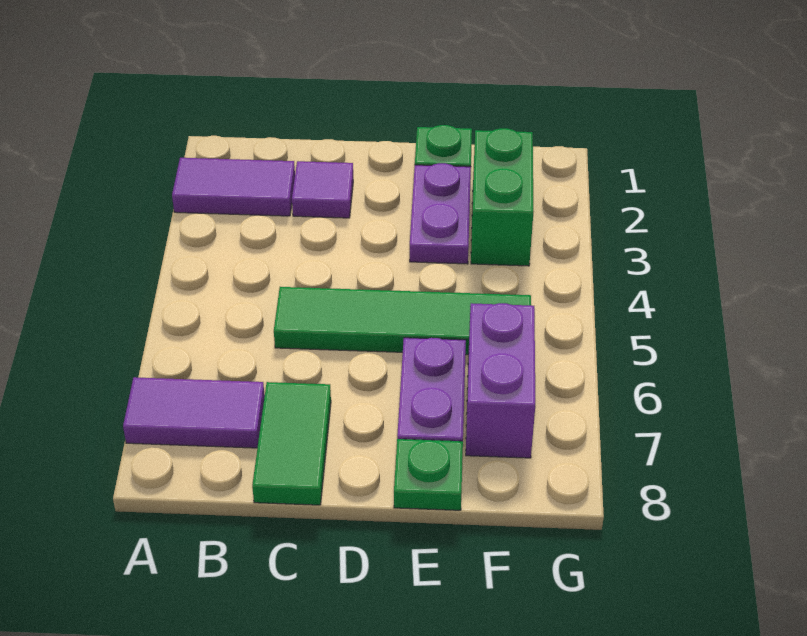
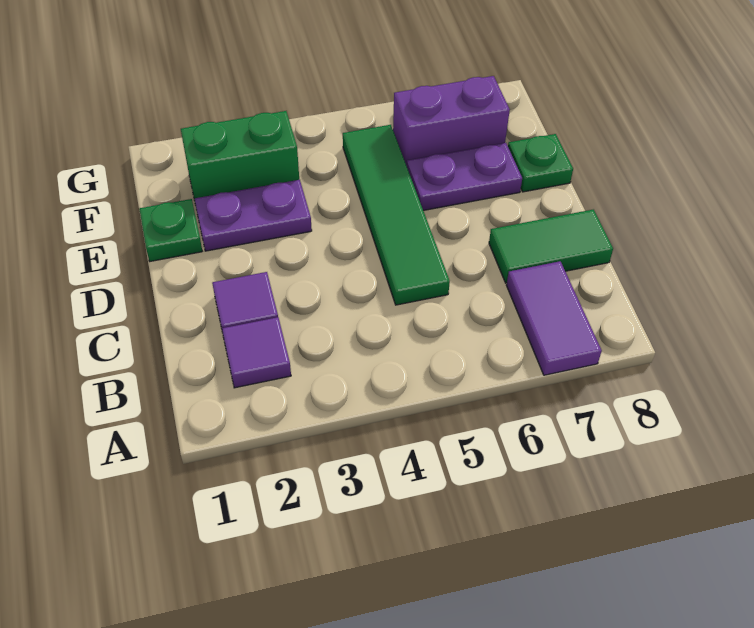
purple 1x2 tile [172,158,295,216] -> purple 1x1 tile [222,317,291,388]

